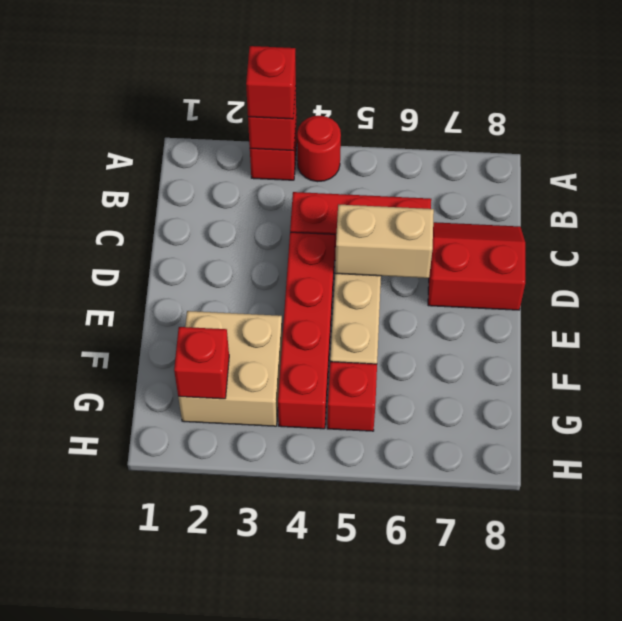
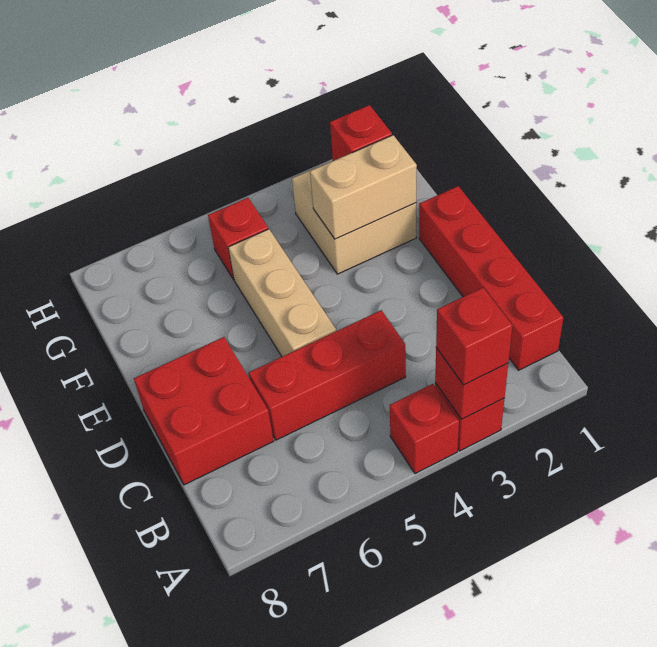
red 1x1 round brick [297,116,341,182] -> red 1x1 brick [390,384,459,474]
red 2x2 slope [428,222,525,310] -> red 2x2 brick [134,337,273,485]
red 1x4 brick [278,232,335,429] -> red 1x4 brick moved to [419,186,563,370]
tan 1x2 brick [335,205,434,278] -> tan 1x2 brick moved to [310,135,417,239]

